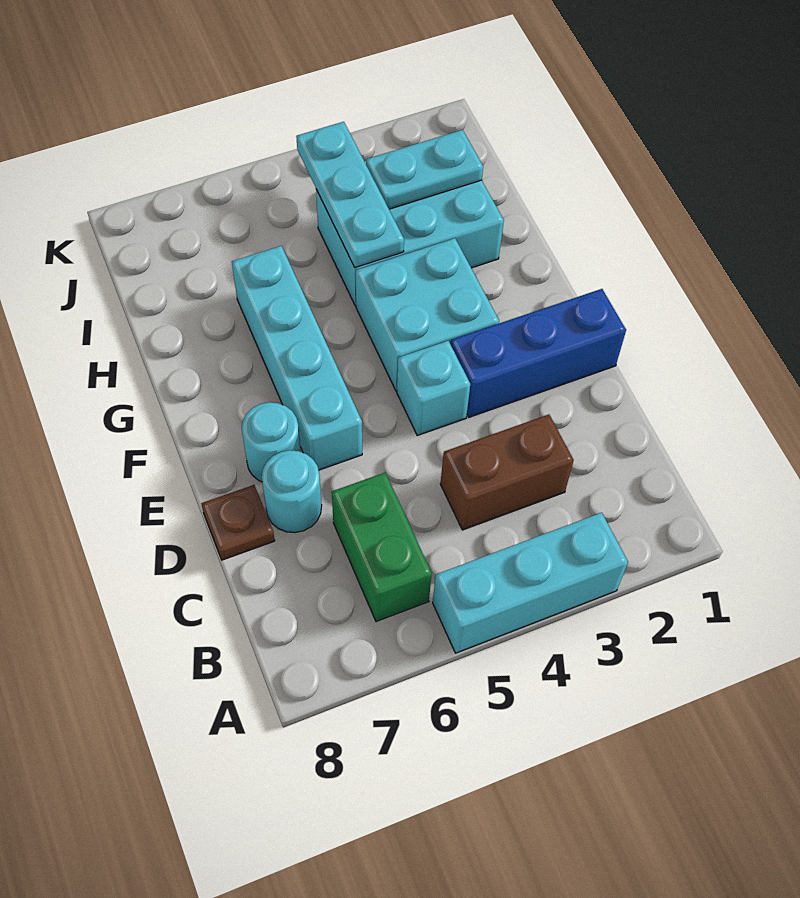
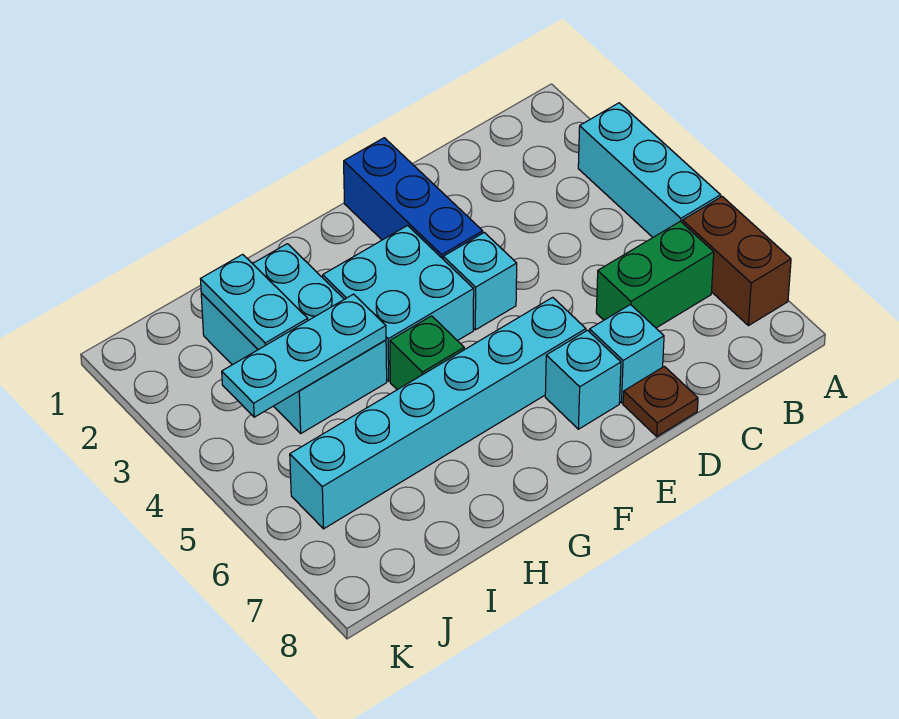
brown 1x2 brick [440,414,574,530] -> brown 1x2 brick moved to [682,196,791,326]
cyan 1x1 round brick [262,450,322,533] -> cyan 1x1 brick [590,304,664,403]
cyan 1x4 brick [232,246,362,470] -> cyan 1x6 brick [290,297,586,529]
cyan 1x1 round brick [242,402,301,482] -> cyan 1x1 brick [545,330,621,429]
none -> green 1x1 brick [390,316,464,390]

